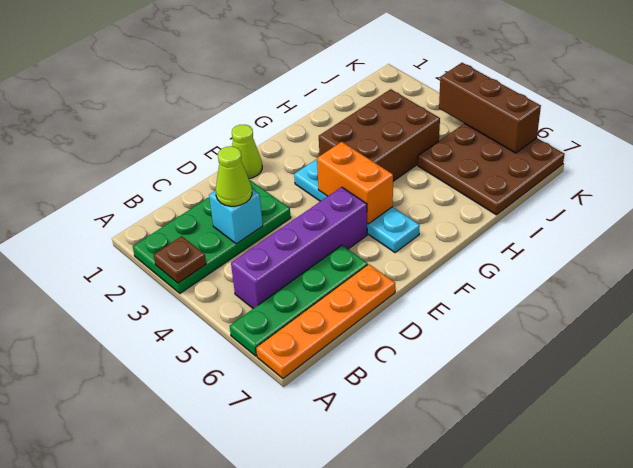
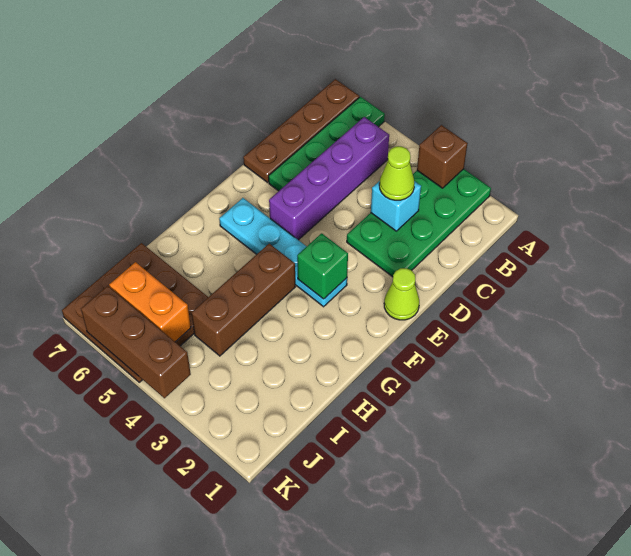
brown 1x1 plate [154,236,206,283] -> brown 1x1 brick [417,125,468,188]
orange 1x4 plate [256,264,395,379] -> brown 1x4 plate [243,79,359,182]
none -> green 1x1 brick [297,233,348,299]
orange 1x2 brick [317,142,393,224] -> orange 1x2 brick moved to [109,262,191,342]
brown 2x3 brick [319,89,440,181] -> brown 1x3 brick [191,244,296,356]

